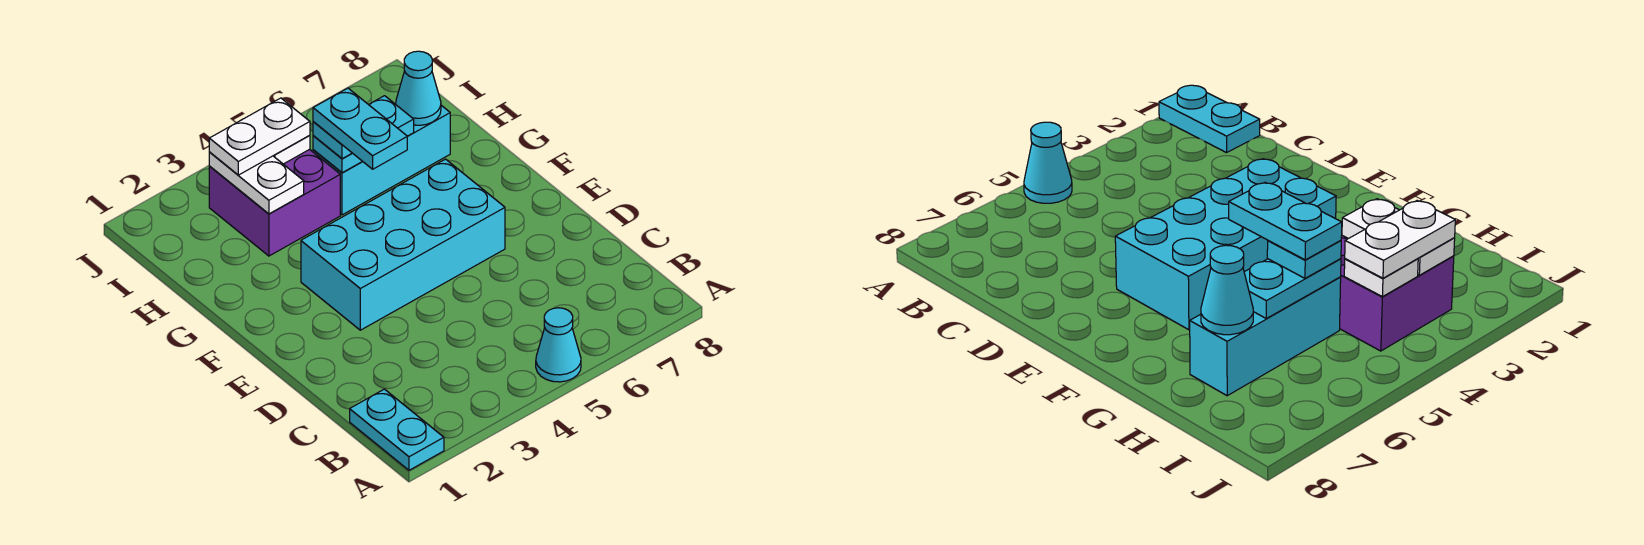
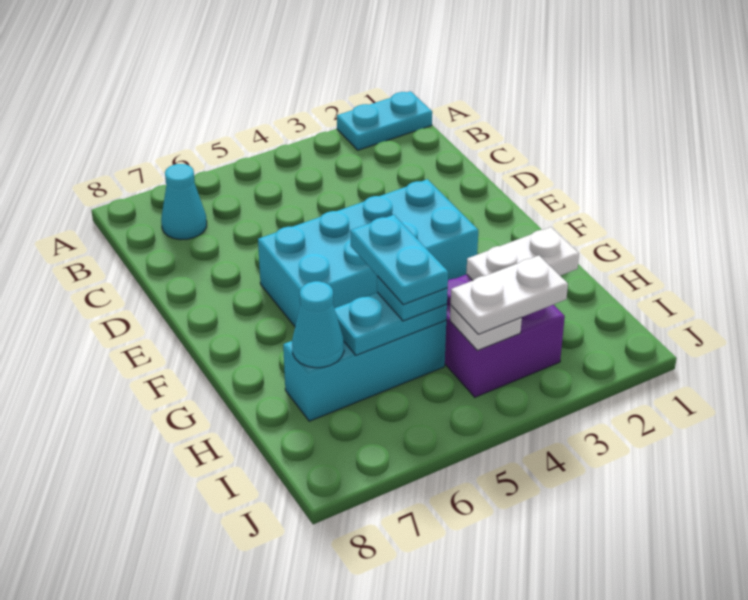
cyan 1x2 plate [350,389,444,470] -> cyan 1x2 plate turned to [337,91,432,150]
cyan 1x1 cone [536,308,581,382] -> cyan 1x1 cone moved to [161,164,207,240]
white 1x2 plate [209,152,304,214] -> white 1x2 plate turned to [466,227,579,280]

